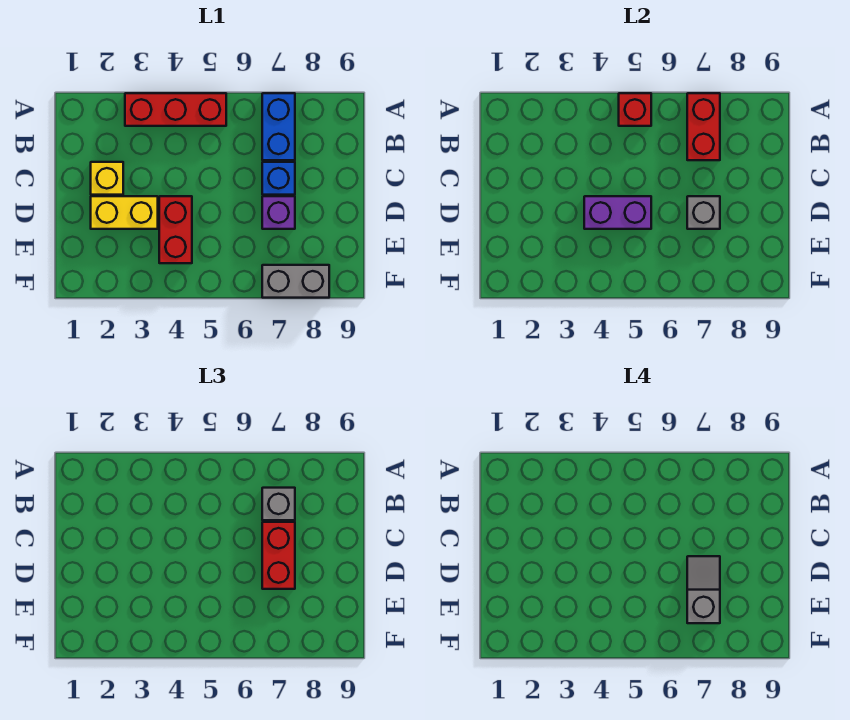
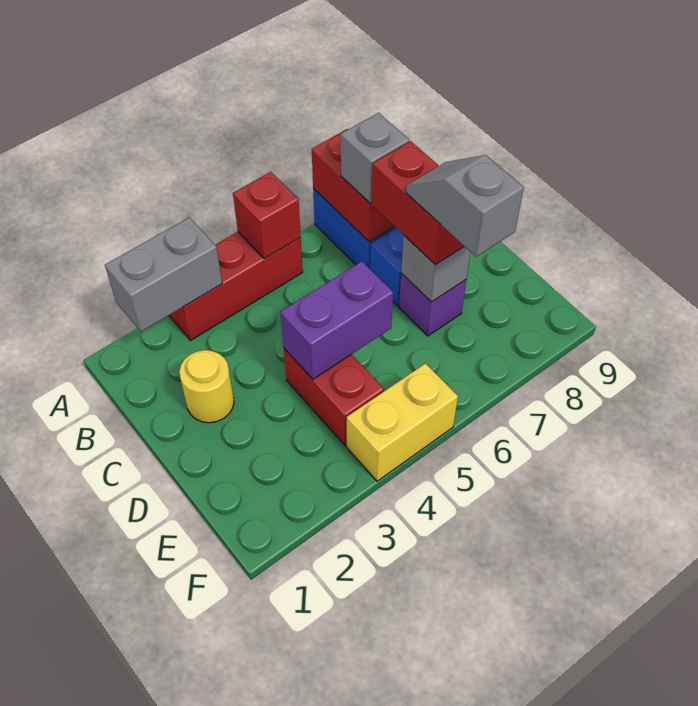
yellow 1x1 brick [91,162,123,195] -> yellow 1x1 round brick [179,350,234,423]
yellow 1x2 brick [91,196,158,229] -> yellow 1x2 brick moved to [347,364,458,481]
grey 1x2 brick [262,265,329,298] -> grey 1x2 brick moved to [105,217,222,332]

